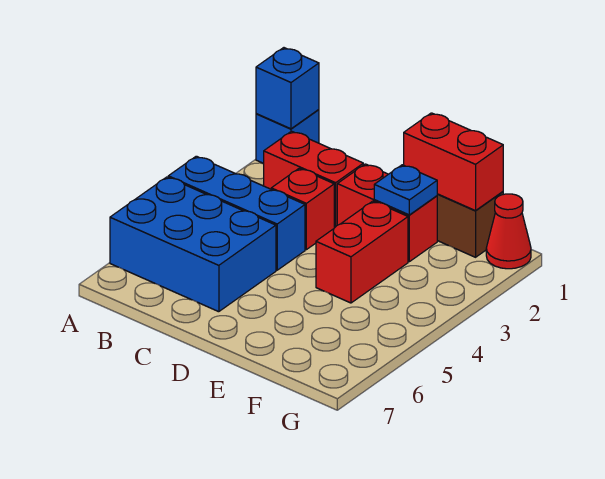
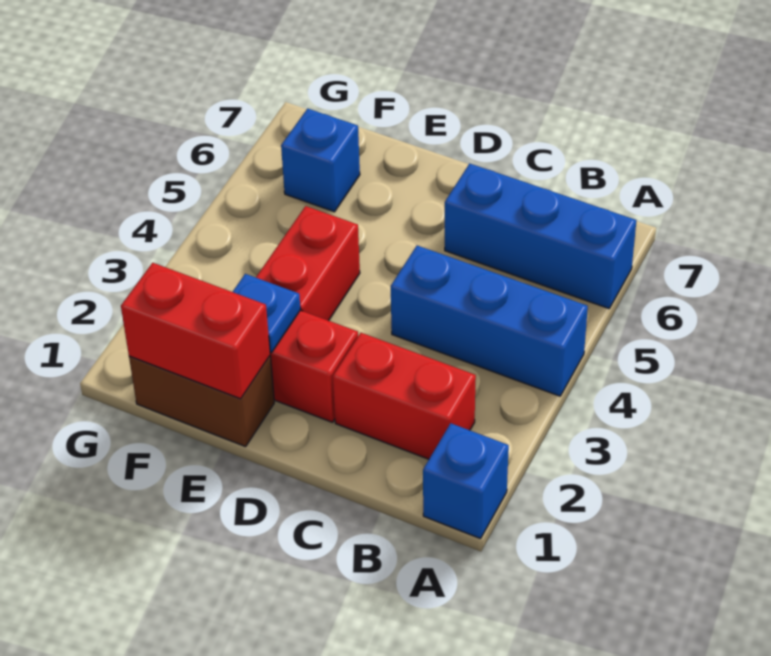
blue 1x1 brick [256,48,319,129] -> blue 1x1 brick moved to [281,109,360,212]
blue 2x3 brick [110,177,276,312] -> blue 1x3 brick [445,164,636,308]
red 1x1 brick [271,168,334,250] -> none
red 1x1 cone [486,194,531,269] -> none

